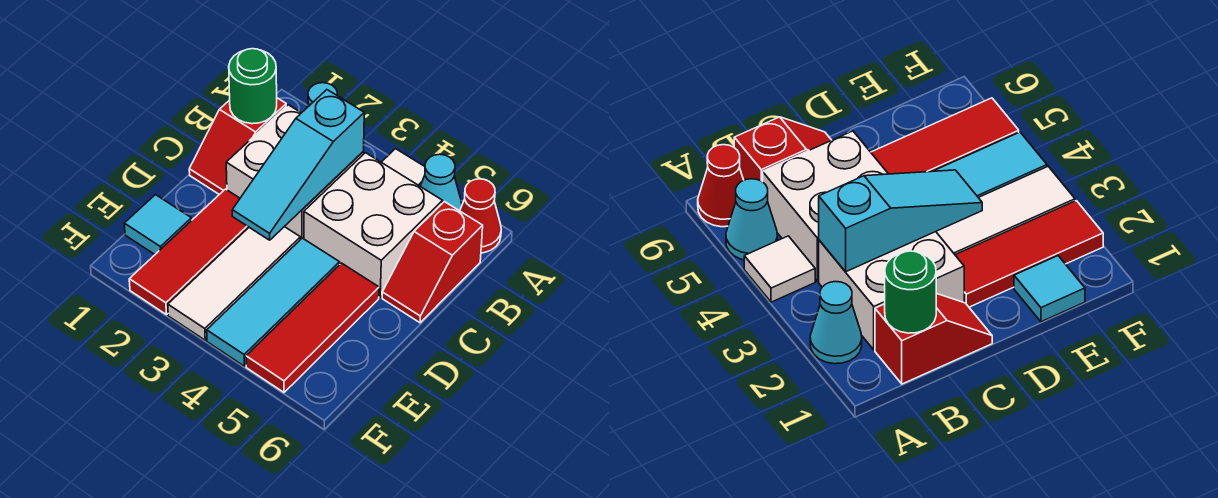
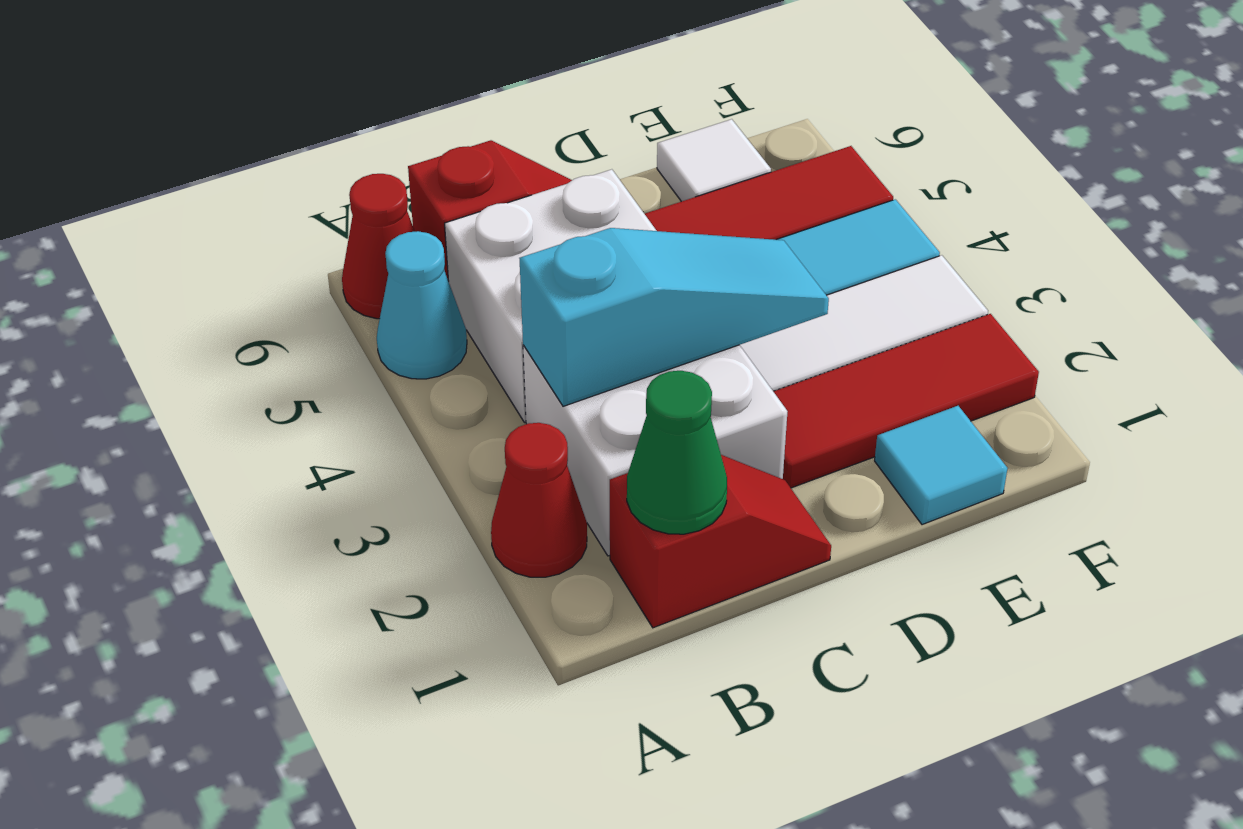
cyan 1x1 cone [810,281,862,364] -> red 1x1 cone [491,423,587,577]
white 1x1 tile [382,149,425,186] -> white 1x1 tile moved to [657,119,771,202]
green 1x1 round brick [229,49,277,124] -> green 1x1 cone [627,371,727,534]

